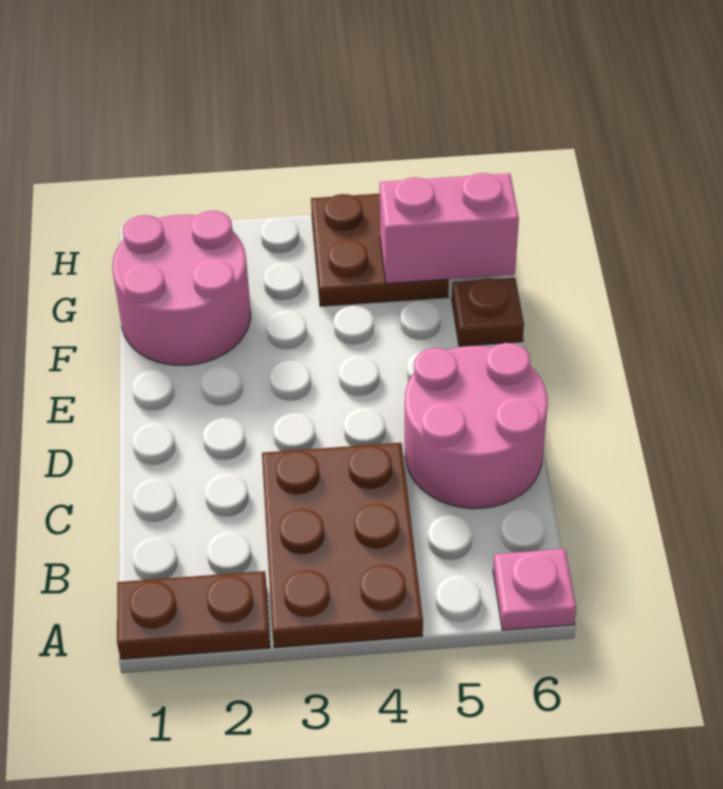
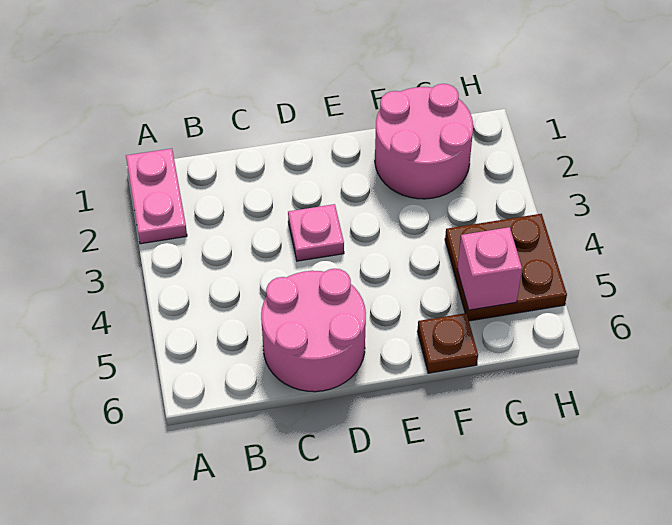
brown 1x2 plate [117,571,270,659] -> pink 1x2 plate [126,149,187,244]
brown 2x3 plate [262,443,423,648] -> none
pink 1x1 plate [493,549,576,630] -> pink 1x1 plate moved to [288,204,344,261]
pink 1x2 brick [380,173,519,284] -> pink 1x1 brick [457,227,522,310]

